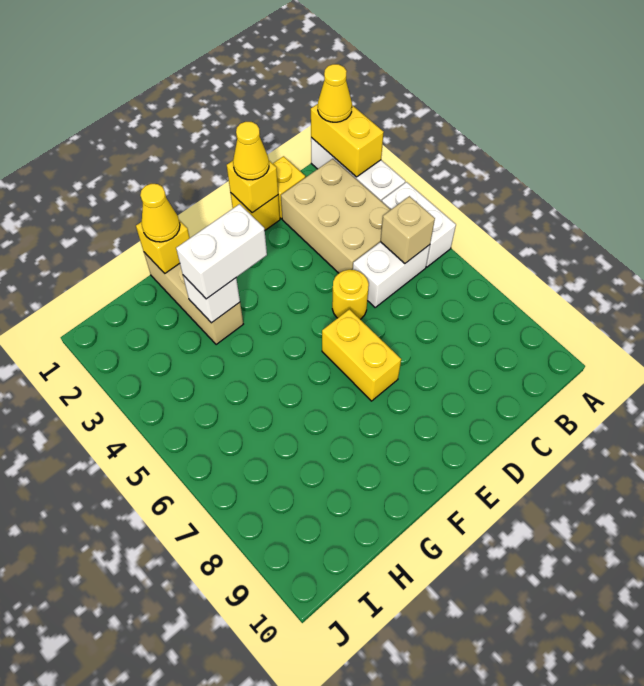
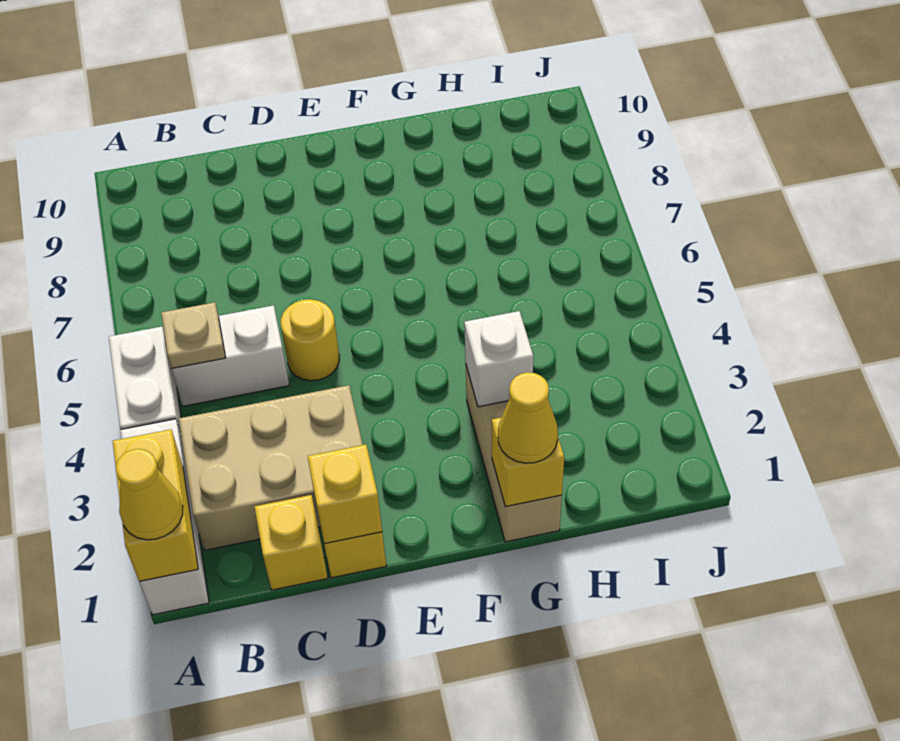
tan 2x3 brick [281,159,391,273] -> tan 2x3 brick turned to [179,385,363,550]
tan 1x1 brick [381,196,435,264] -> tan 1x1 plate [161,302,225,369]
yellow 1x1 cone [233,122,269,180] -> none
yellow 1x2 brick [322,309,401,401] -> none
white 1x2 brick [176,204,267,299] -> none

